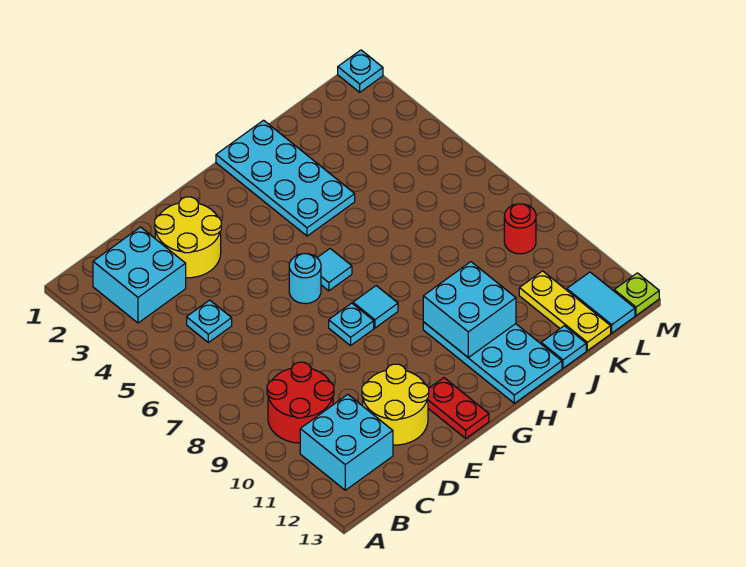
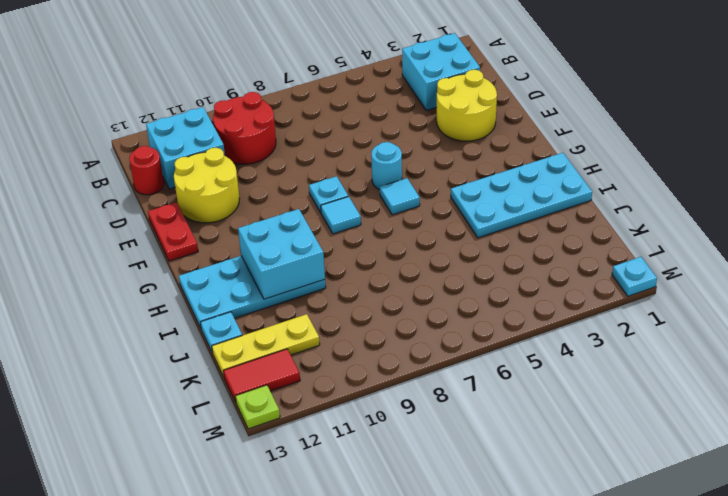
cyan 1x1 plate [187,300,232,343] -> none
red 1x2 plate [428,378,489,438] -> red 1x2 plate turned to [148,202,198,261]
red 1x1 round brick [504,204,536,254] -> red 1x1 round brick moved to [129,146,164,195]
cyan 1x2 tile [567,272,635,333] -> red 1x2 tile [224,349,300,402]

